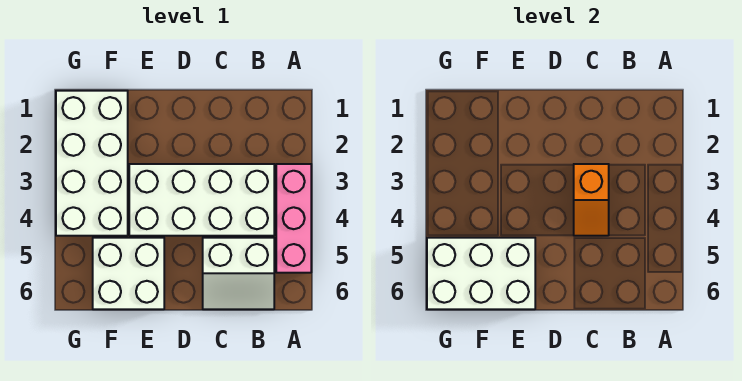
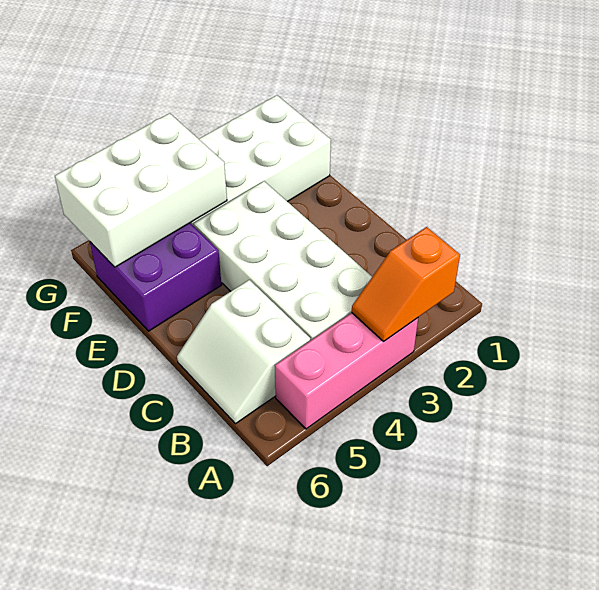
orange 1x2 slope [574,164,609,236] -> orange 1x2 slope moved to [352,227,460,341]
white 2x2 brick [93,238,164,309] -> purple 2x2 brick [90,223,221,331]
white 2x3 brick [427,238,535,309] -> white 2x3 brick turned to [55,113,227,267]

